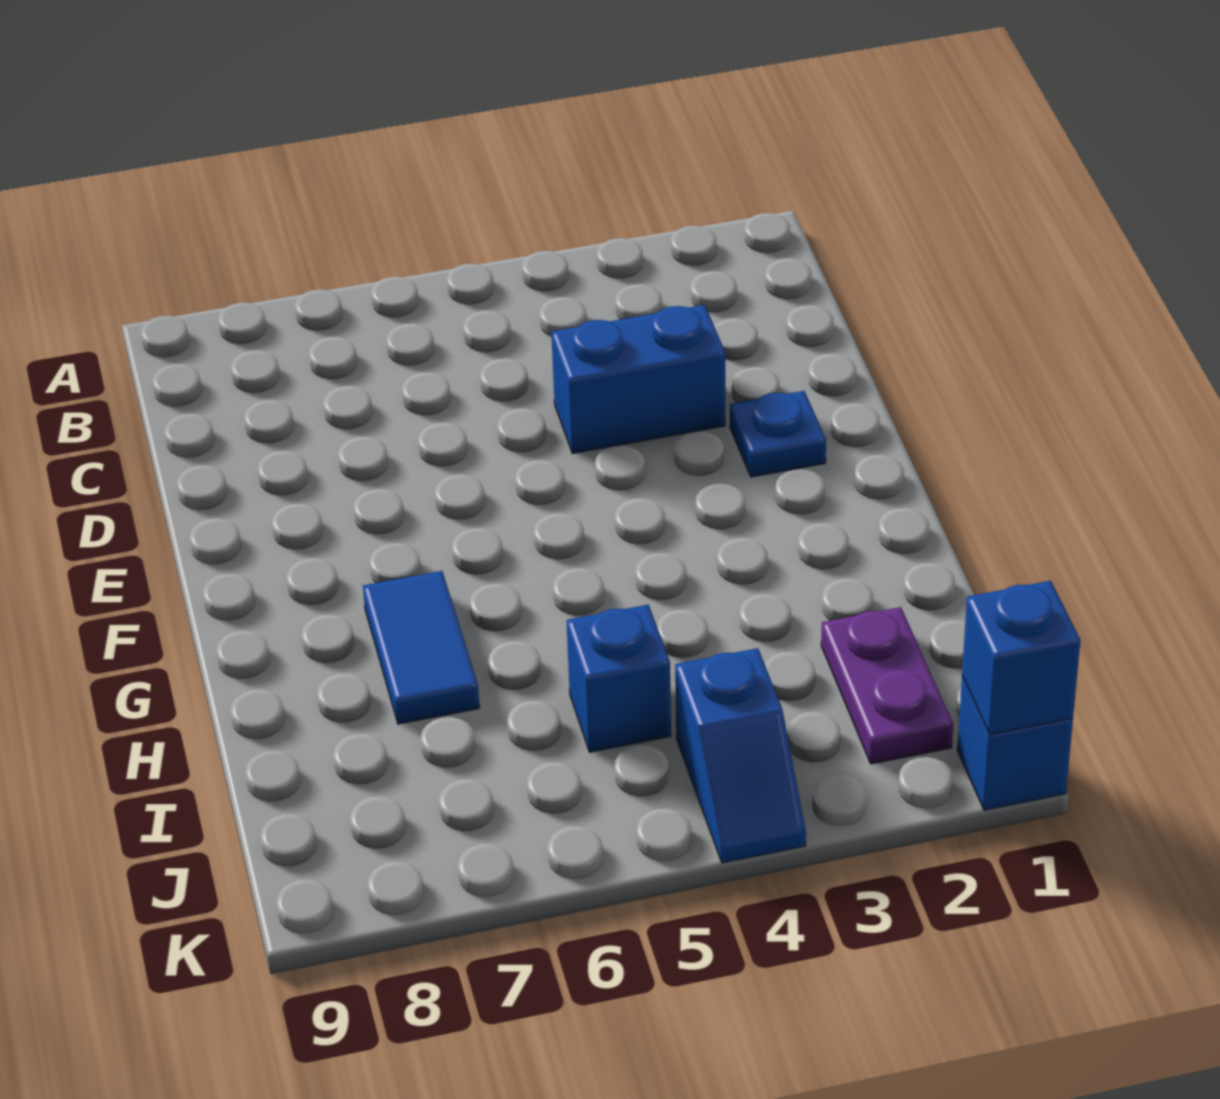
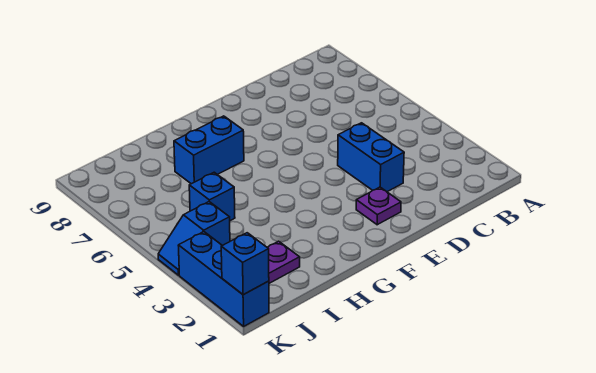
blue 1x1 plate [730,391,826,477] -> purple 1x1 plate [356,187,401,225]
blue 1x2 tile [363,571,479,724] -> blue 1x2 brick [174,116,244,184]
blue 1x1 brick [957,676,1073,810] -> blue 1x3 brick [178,232,269,326]

